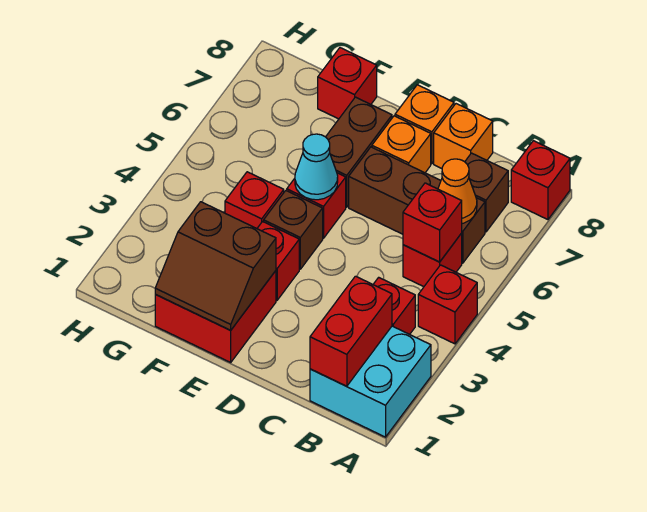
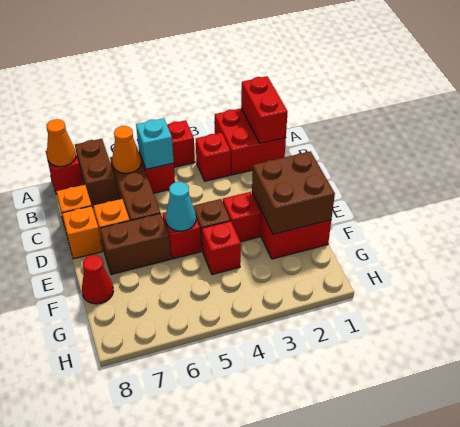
cyan 2x2 brick [310,326,431,437] -> red 2x2 brick [215,108,286,175]
none -> orange 1x1 cone [46,119,76,167]
red 1x2 brick [310,276,392,386] -> red 1x2 brick turned to [241,76,288,143]
red 1x1 brick [403,183,462,262] -> cyan 1x1 brick [136,118,174,169]
brown 1x1 brick [465,153,508,232] -> brown 1x2 brick [75,139,118,208]
brown 2x2 slope [155,202,276,330] -> brown 2x2 brick [252,151,335,234]
red 1x1 brick [318,48,377,119] -> red 1x1 cone [82,255,114,304]

